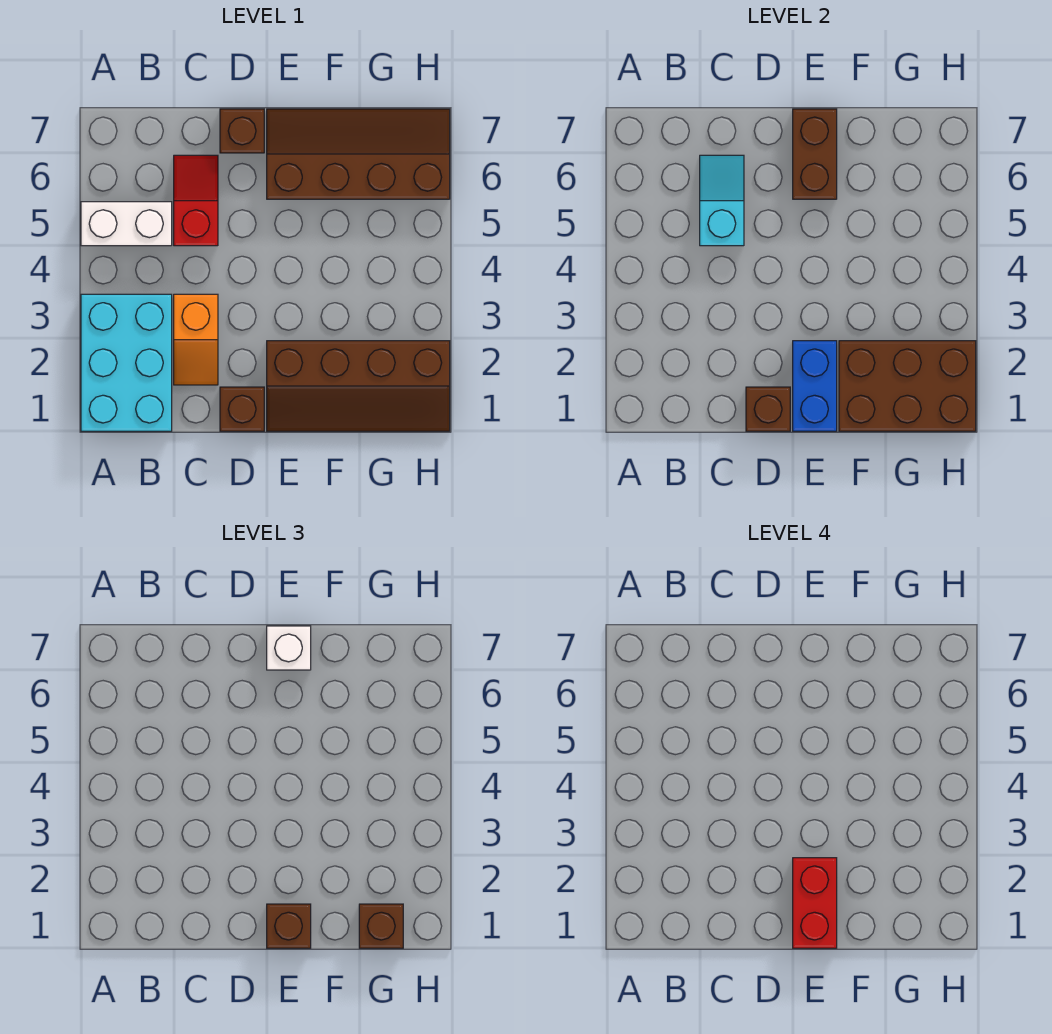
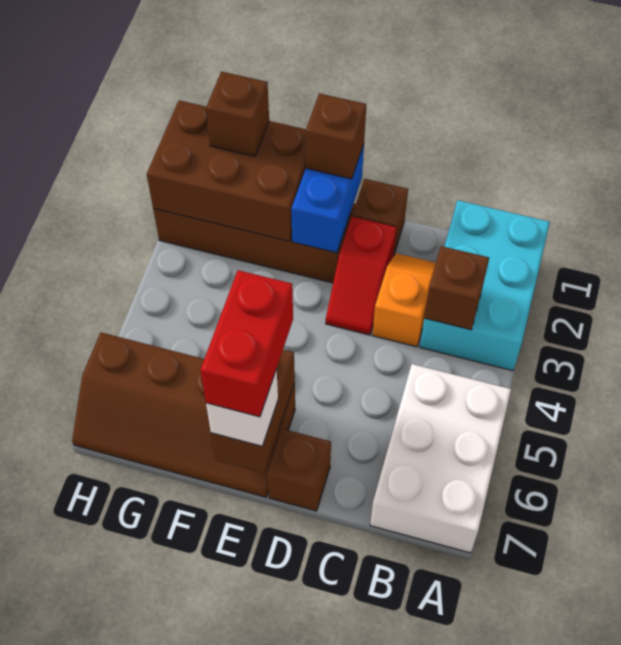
white 1x2 brick [81,202,172,246] -> white 2x3 brick [370,364,511,553]
red 1x2 slope [174,155,218,246] -> red 1x2 slope moved to [326,217,397,335]
cyan 1x2 slope [700,155,744,246] -> none
brown 1x1 brick [746,387,790,431] -> brown 1x1 brick moved to [424,246,489,330]
red 1x2 brick [793,858,837,948] -> red 1x2 brick moved to [200,270,293,417]

